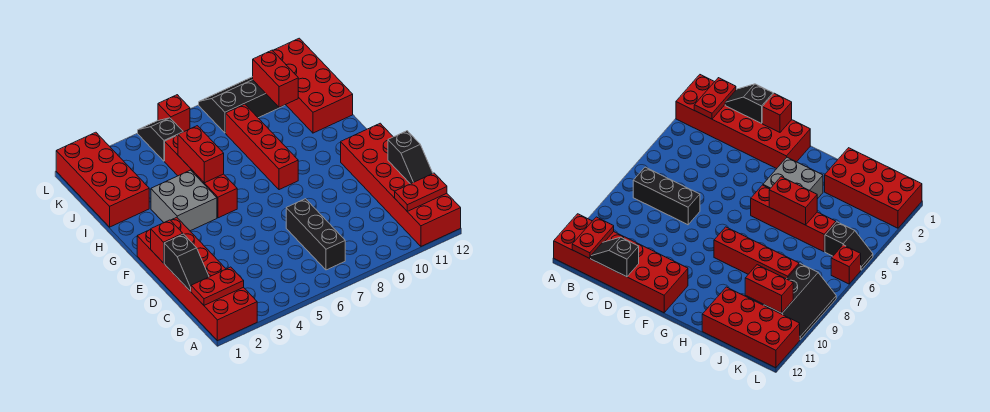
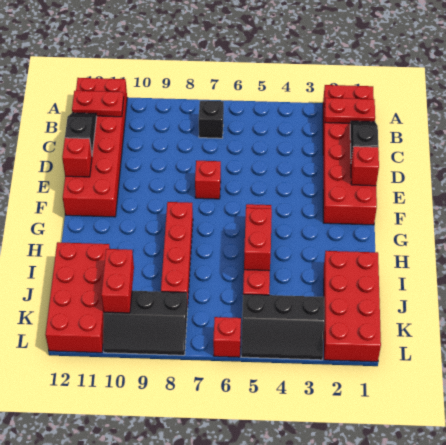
black 1x3 brick [286,199,345,270] -> black 1x1 brick [199,101,224,138]
none -> red 1x1 brick [195,161,221,199]
none -> red 1x1 brick [62,138,92,177]
grey 2x2 brick [151,170,217,231] -> none
black 1x2 slope [138,118,183,161] -> black 2x3 slope [241,294,324,360]

